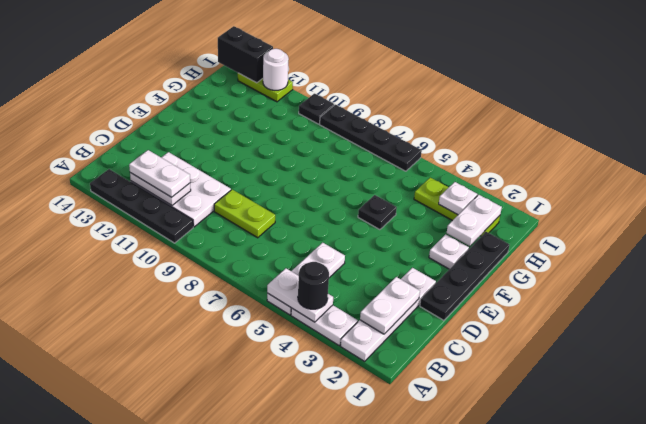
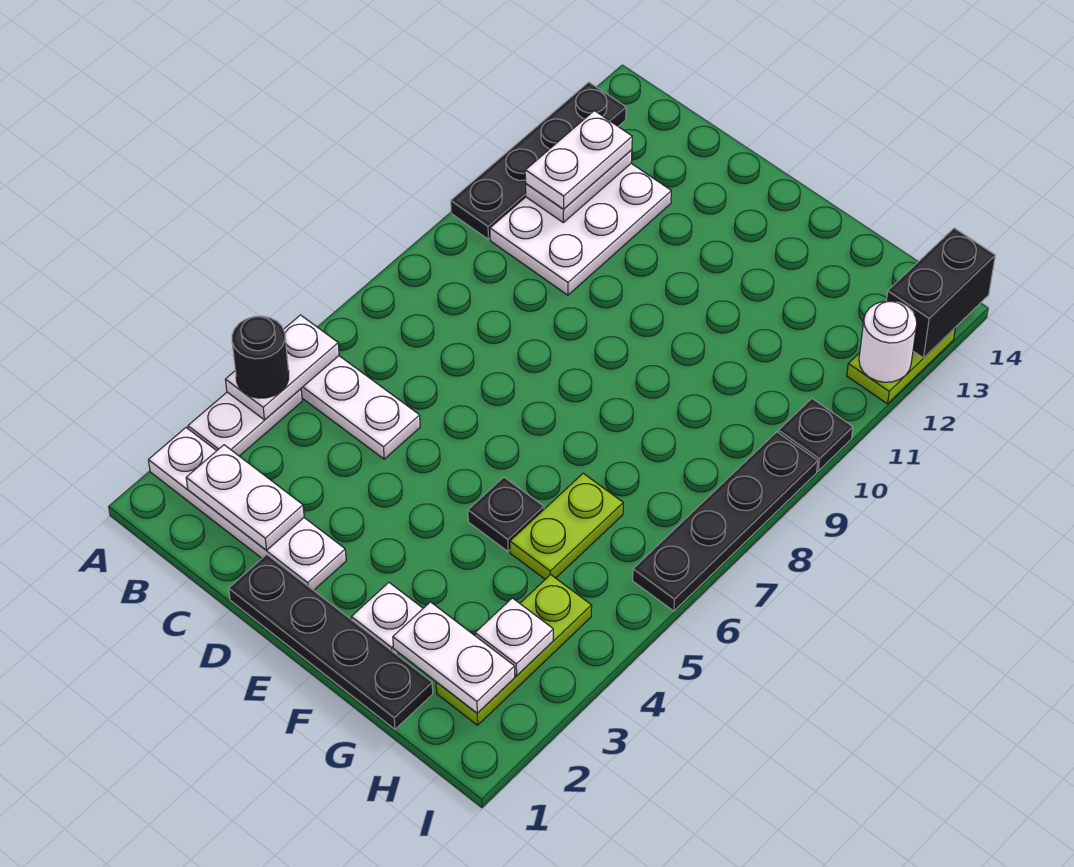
lime 1x2 plate [214,190,275,238] -> lime 1x2 plate moved to [510,473,623,579]

